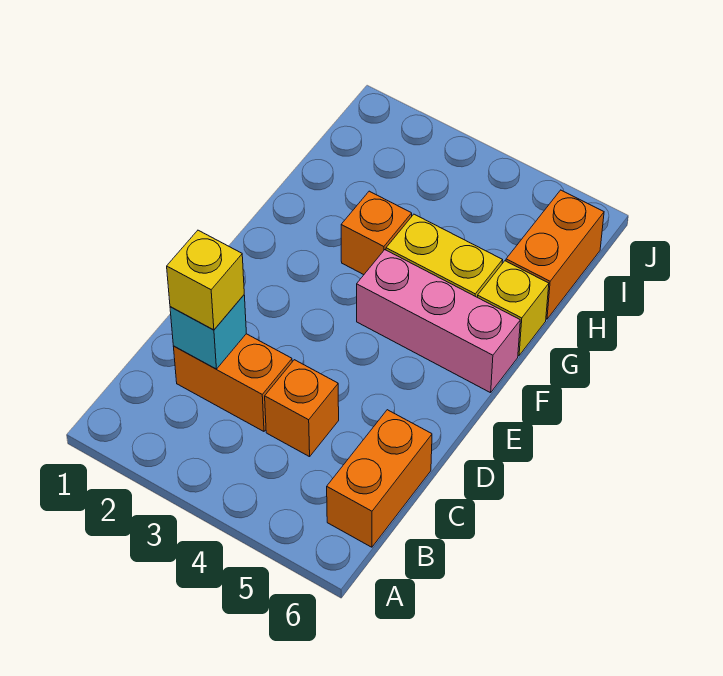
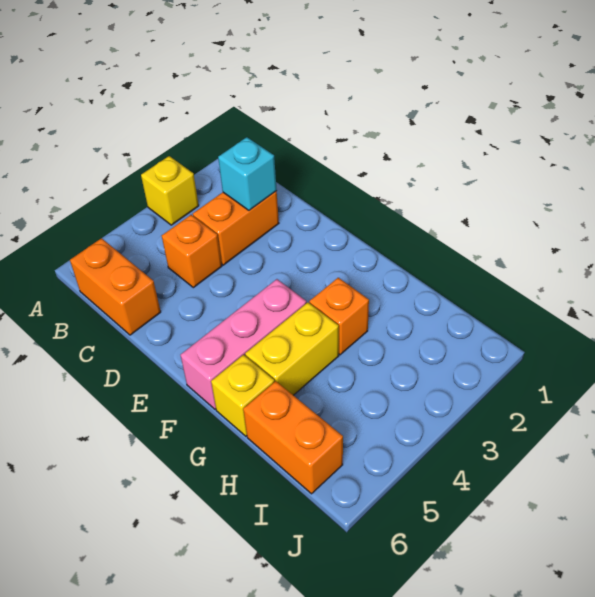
yellow 1x1 brick [167,230,244,330] -> yellow 1x1 brick moved to [141,156,199,225]

